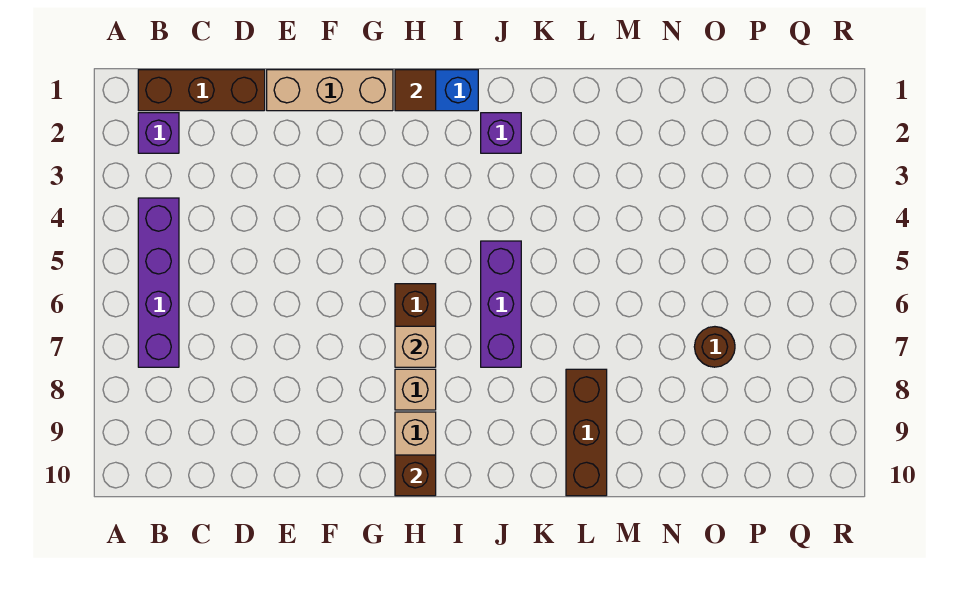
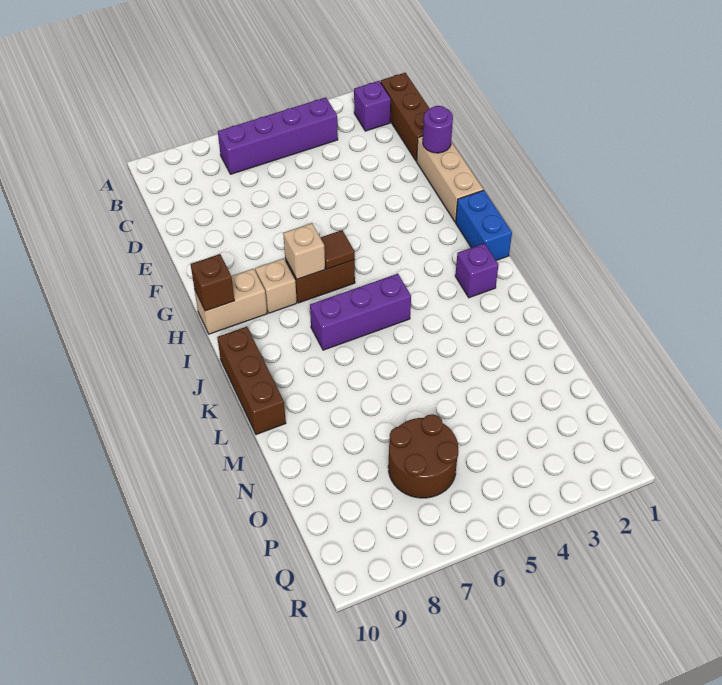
none -> purple 1x1 round brick [423,106,453,153]
brown 1x1 tile [395,70,436,111] -> brown 1x1 tile moved to [320,230,355,269]
brown 1x3 brick [566,369,607,496] -> brown 1x3 brick turned to [217,327,286,435]
brown 1x1 round brick [694,327,735,367] -> brown 2x2 round brick [388,414,458,498]

